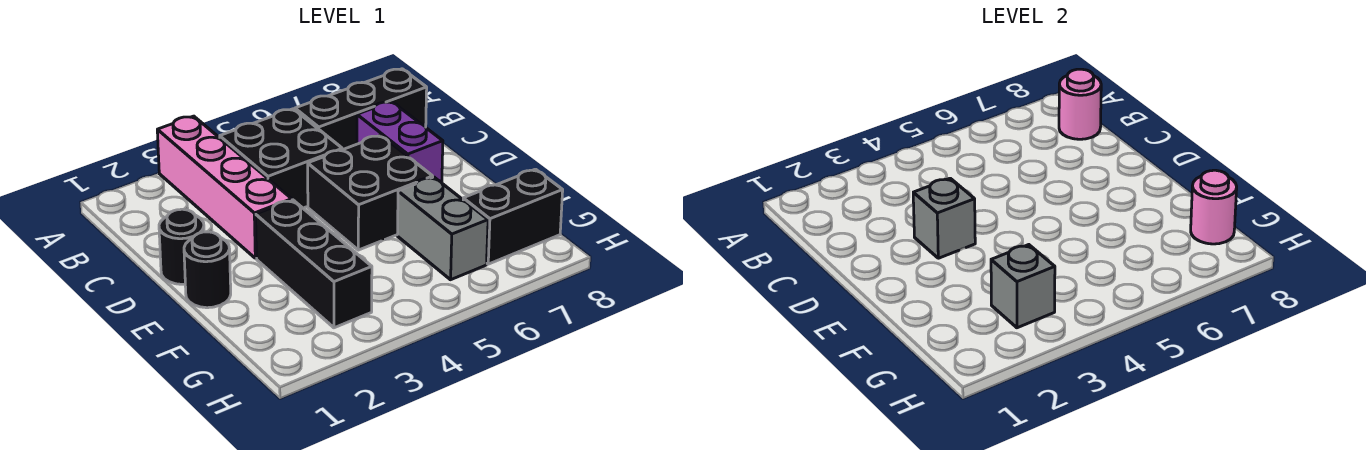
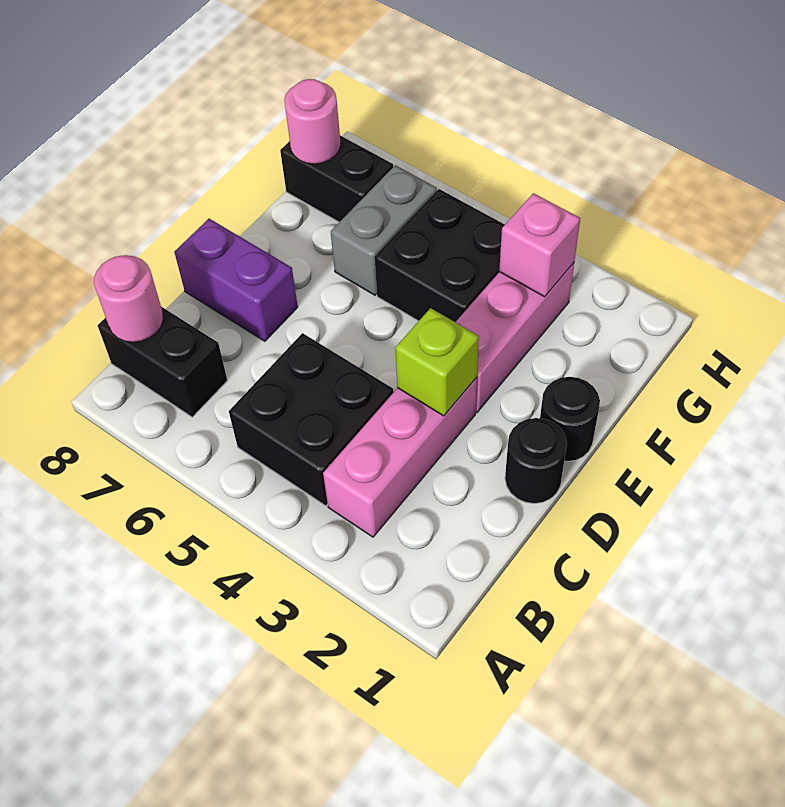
pink 1x4 brick [157,116,292,258] -> pink 1x3 brick [323,378,477,537]
black 1x3 brick [295,69,427,150] -> black 1x2 brick [98,307,227,417]
purple 1x2 brick [357,102,443,183] -> purple 1x2 brick turned to [174,219,298,341]
grey 1x1 brick [913,178,975,258] -> lime 1x1 brick [395,308,479,416]
black 2x2 brick [308,135,433,250] -> black 2x2 brick moved to [375,189,505,322]
black 1x3 brick [256,200,372,328] -> pink 1x3 brick [456,263,574,413]
grey 1x1 brick [991,245,1055,328] -> pink 1x1 brick [499,193,580,297]

